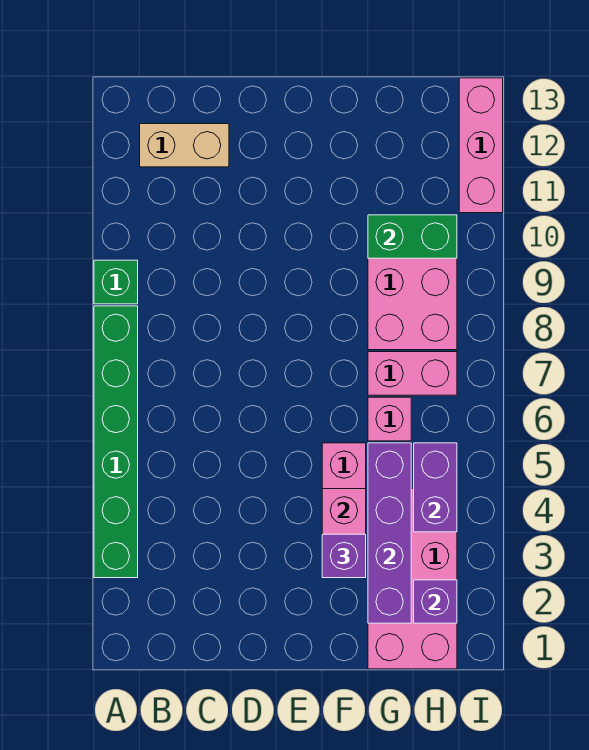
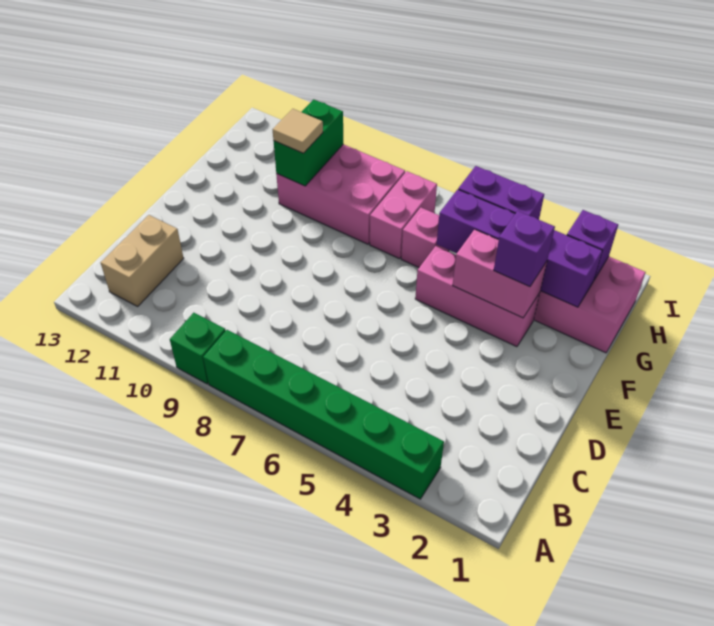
none -> tan 1x1 tile [273,109,323,153]
pink 1x3 brick [459,78,503,213] -> none

